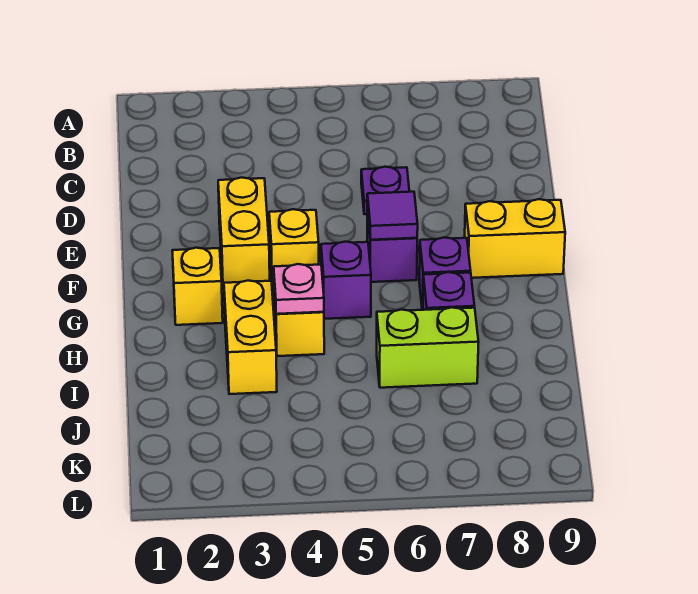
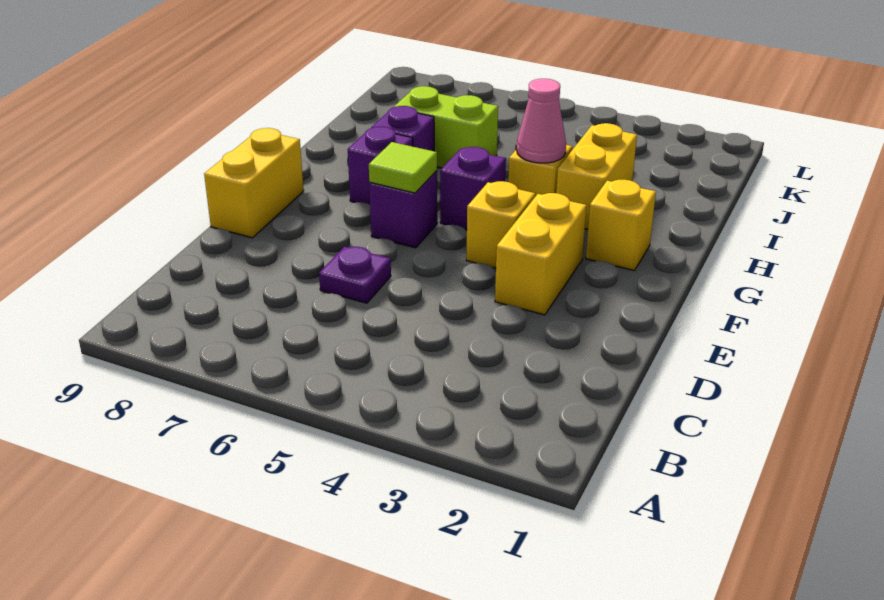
purple 1x1 tile [367,192,418,240] -> lime 1x1 tile [369,142,437,193]
yellow 1x2 brick [465,199,565,278] -> yellow 1x2 brick turned to [204,128,304,238]
pink 1x1 plate [274,264,324,314] -> pink 1x1 cone [517,79,566,163]

